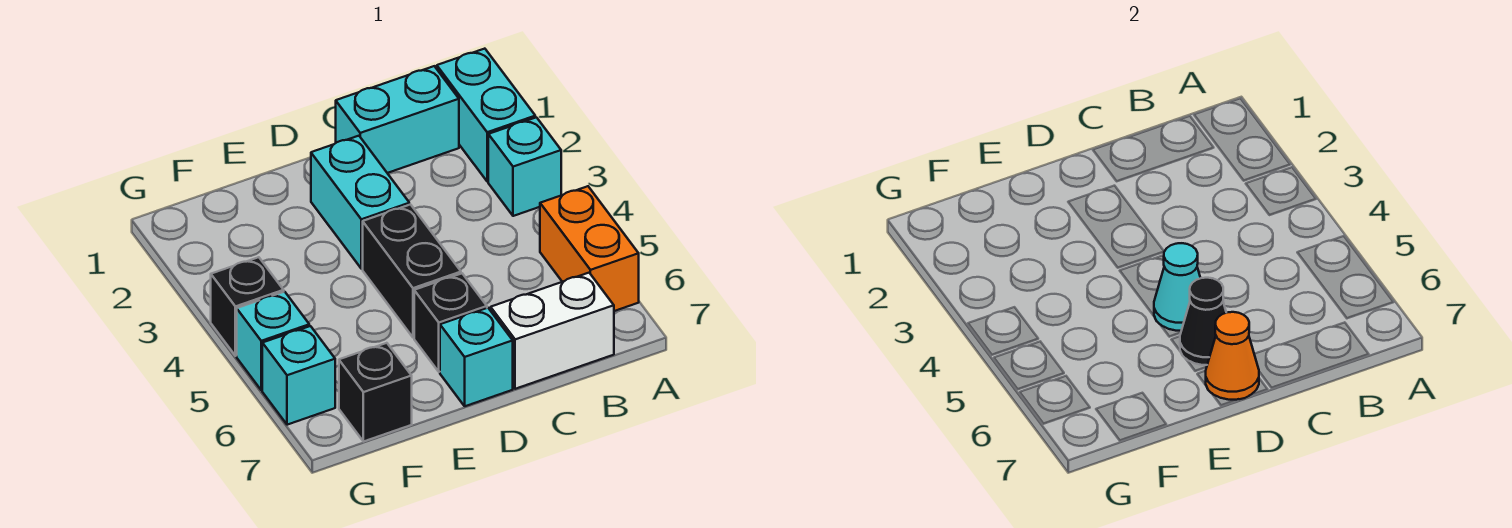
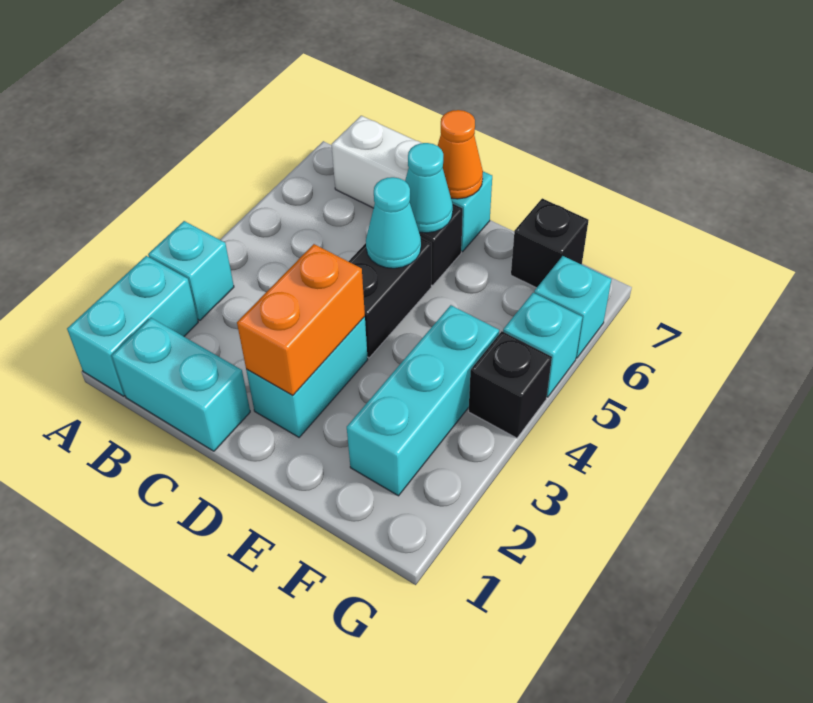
orange 1x2 brick [540,186,639,311] -> orange 1x2 brick moved to [237,244,365,396]
black 1x1 cone [1180,278,1226,365] -> cyan 1x1 cone [405,143,453,233]
none -> cyan 1x3 brick [347,305,499,496]

